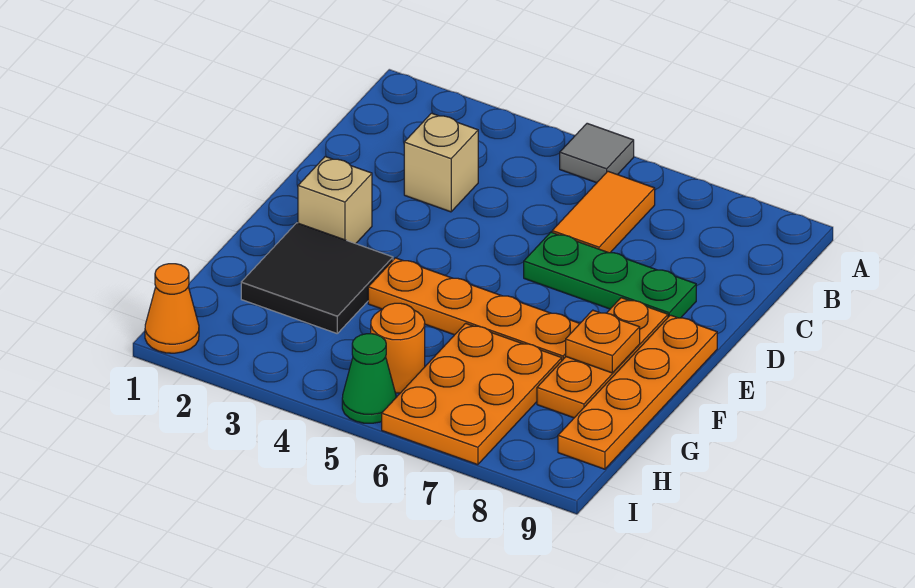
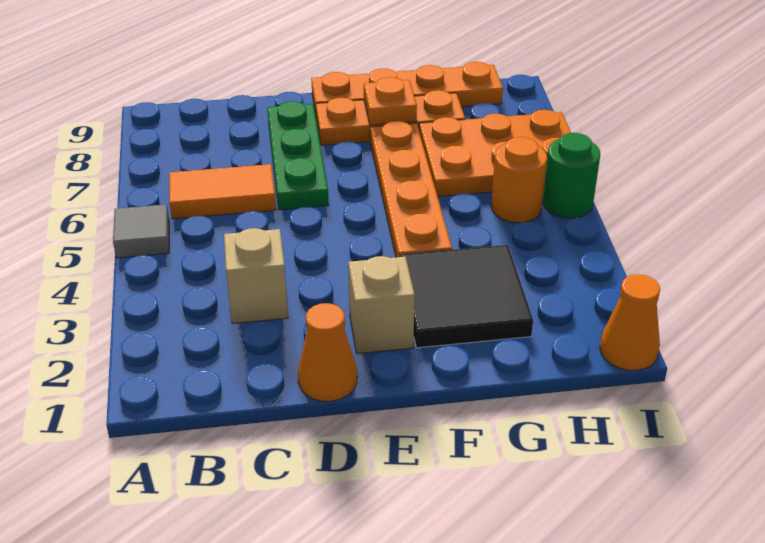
none -> orange 1x1 cone [298,303,357,401]
green 1x1 cone [342,334,396,423] -> green 1x1 round brick [543,133,600,218]

